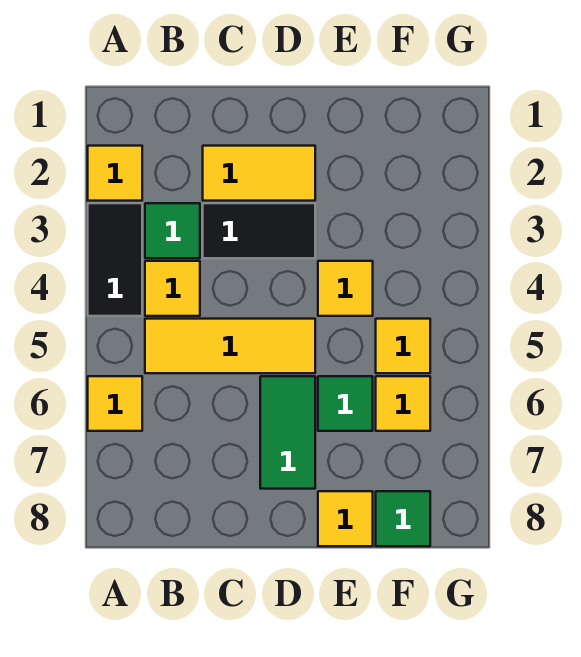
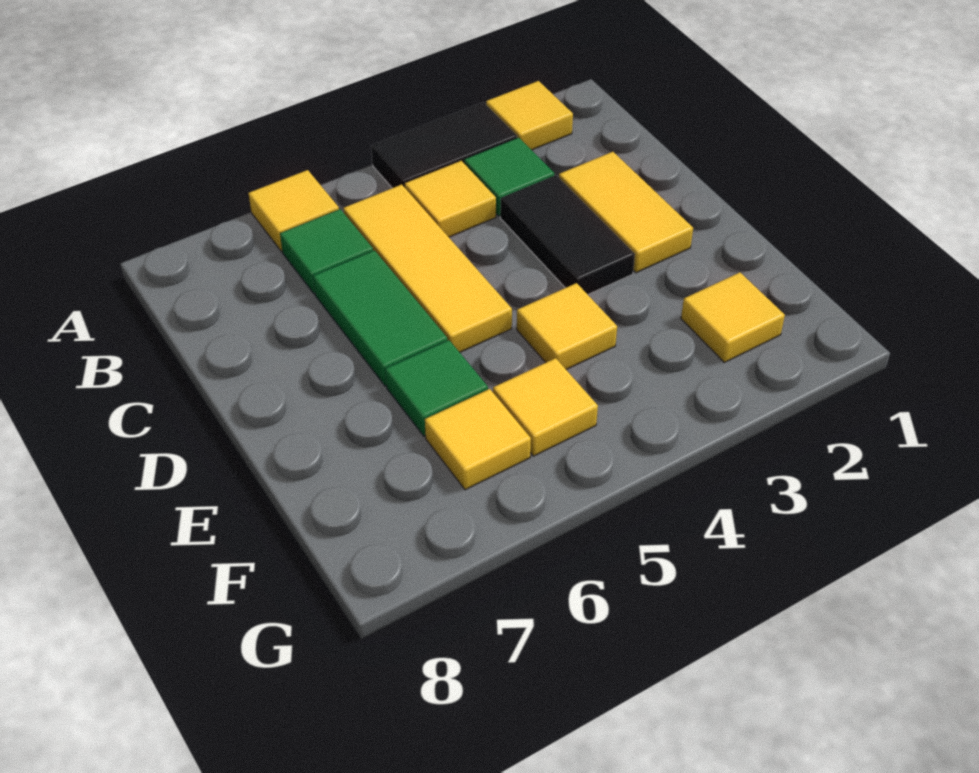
green 1x2 tile [260,376,315,489] -> green 1x2 tile turned to [313,250,447,386]
yellow 1x1 tile [318,491,373,546] -> yellow 1x1 tile moved to [681,272,785,362]
green 1x1 tile [376,491,430,546] -> green 1x1 tile moved to [280,209,373,294]

